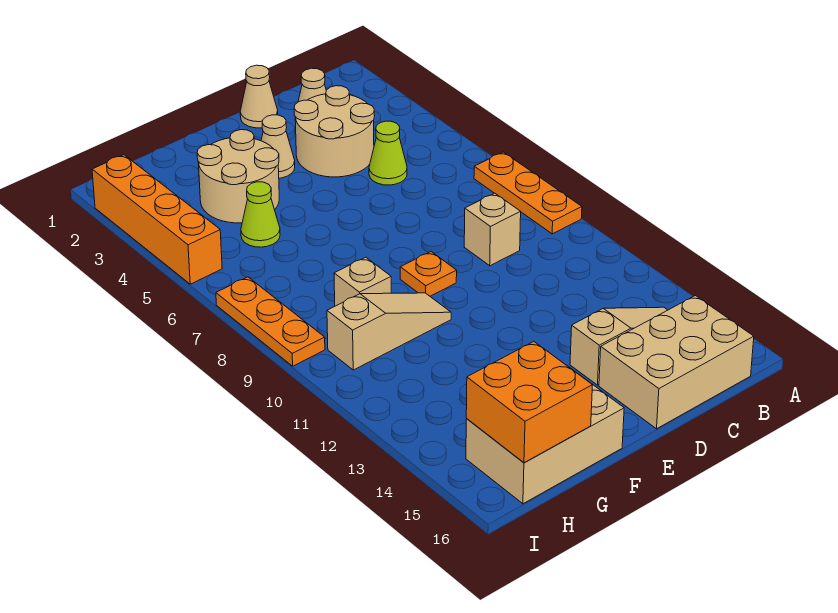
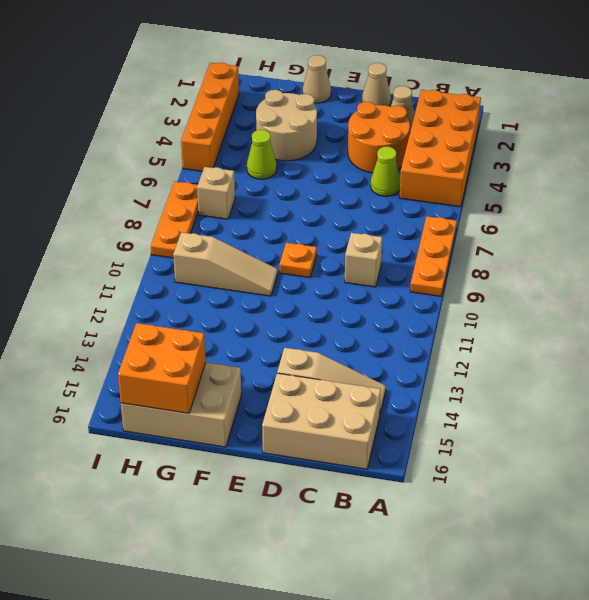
none -> orange 2x4 brick [399,90,481,207]
tan 2x2 round brick [294,86,374,177] -> orange 2x2 round brick [348,102,410,173]
tan 1x1 cone [261,115,295,178] -> tan 1x1 cone moved to [303,55,331,103]
tan 1x1 brick [334,257,391,306] -> tan 1x1 brick moved to [197,167,235,219]

